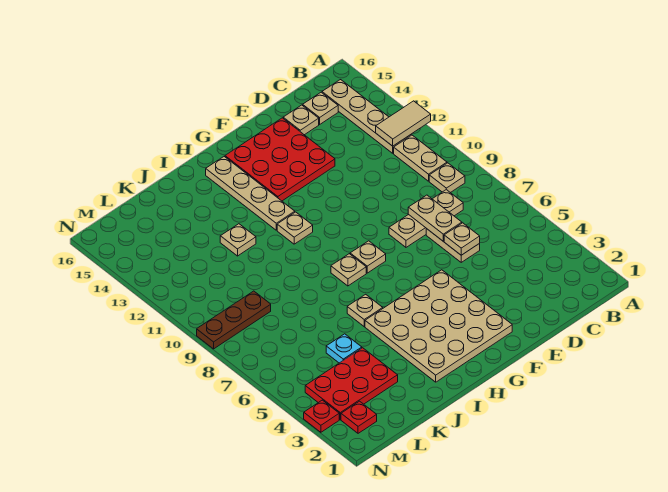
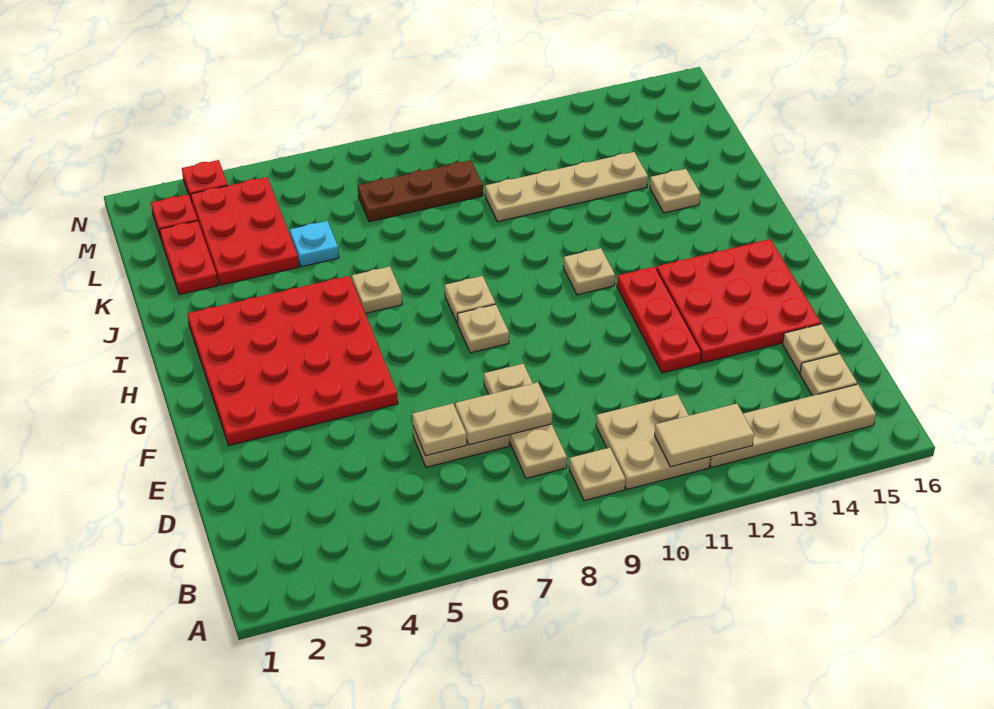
tan 1x2 tile [376,101,431,146] -> tan 1x2 tile turned to [655,404,754,467]
tan 1x2 plate [394,135,447,181] -> tan 2x2 plate [596,394,710,489]
none -> red 1x3 plate [617,267,701,373]
tan 4x4 plate [365,270,512,382] -> red 4x4 plate [187,276,398,445]
tan 1x4 plate [206,157,295,230] -> tan 1x4 plate moved to [485,152,648,222]
tan 1x1 plate [220,224,256,256] -> tan 1x1 plate moved to [650,169,700,213]
none -> red 1x2 plate [160,221,218,295]
brown 1x3 plate [197,291,271,349] -> brown 1x3 plate turned to [358,160,483,222]

